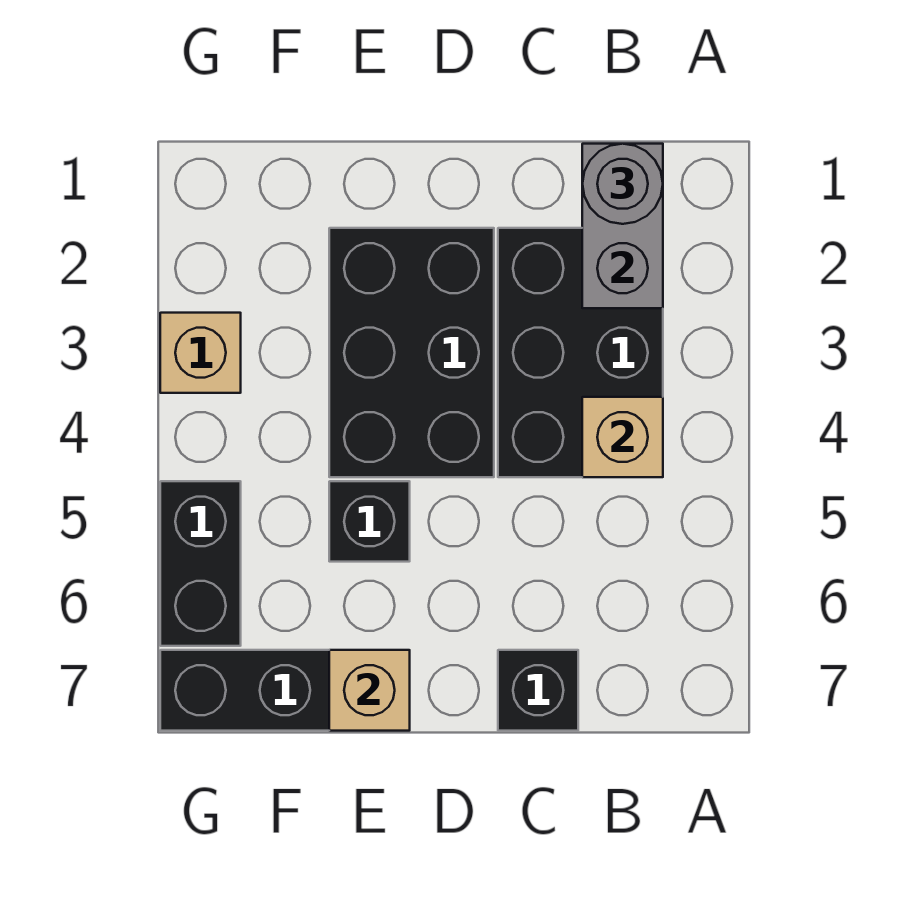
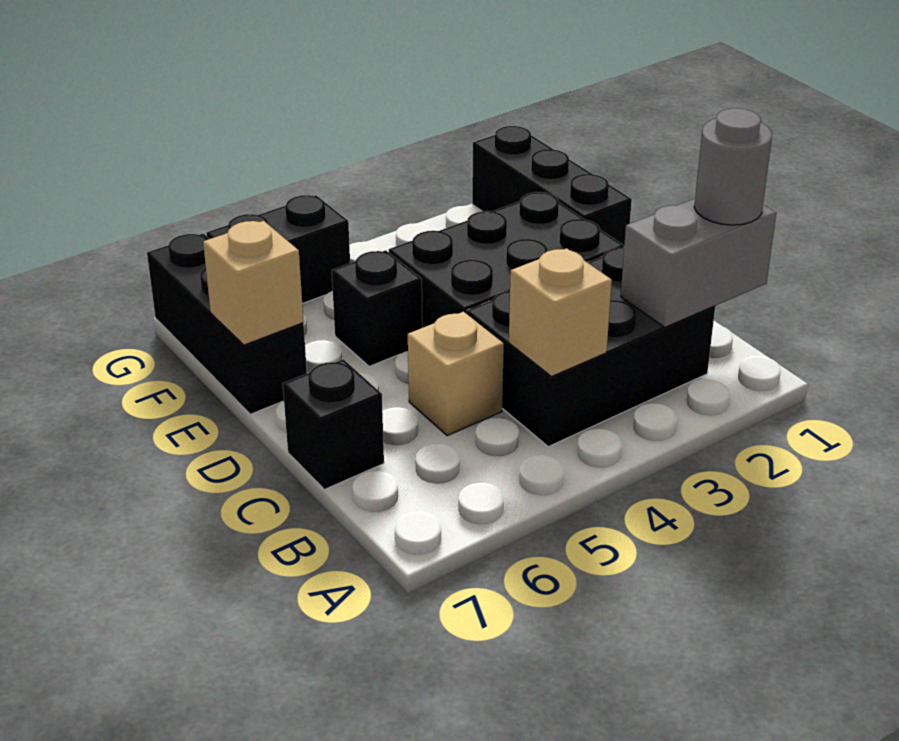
none -> black 1x3 brick [472,126,632,245]
tan 1x1 brick [160,313,241,393] -> tan 1x1 brick moved to [408,312,504,436]

